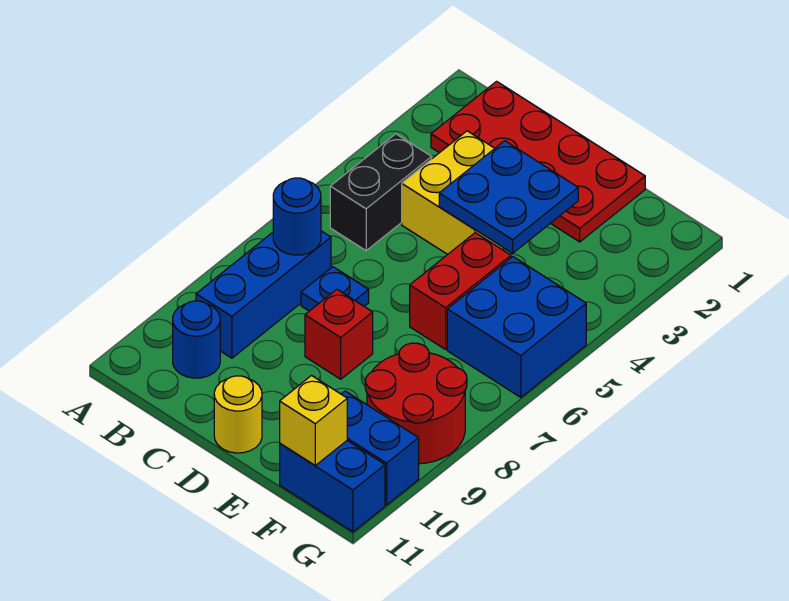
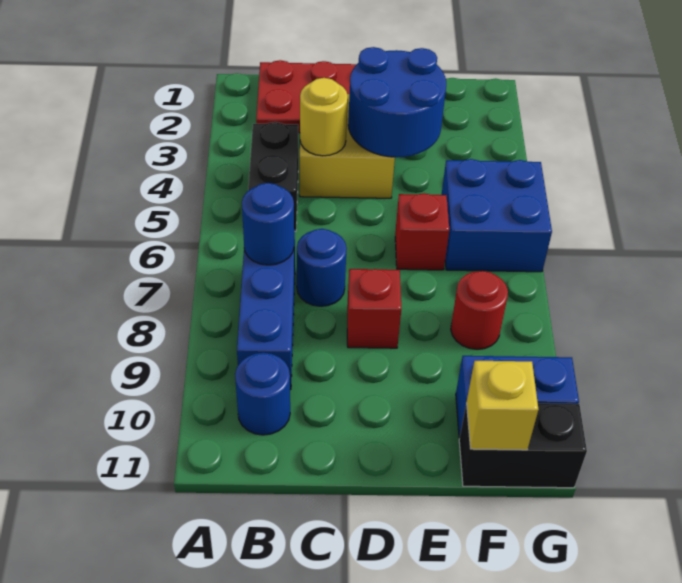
blue 1x1 plate [301,267,369,311] -> blue 1x1 round brick [297,229,347,306]
blue 2x2 plate [439,141,578,253] -> blue 2x2 round brick [348,47,446,157]
yellow 1x1 round brick [214,376,262,453] -> yellow 1x1 round brick moved to [300,78,348,156]
red 1x2 brick [410,233,511,349] -> red 1x1 brick [395,193,449,270]
red 2x2 round brick [365,343,467,464] -> red 1x1 round brick [451,271,508,349]
blue 1x2 brick [280,441,385,532] -> black 1x2 brick [459,403,587,488]

